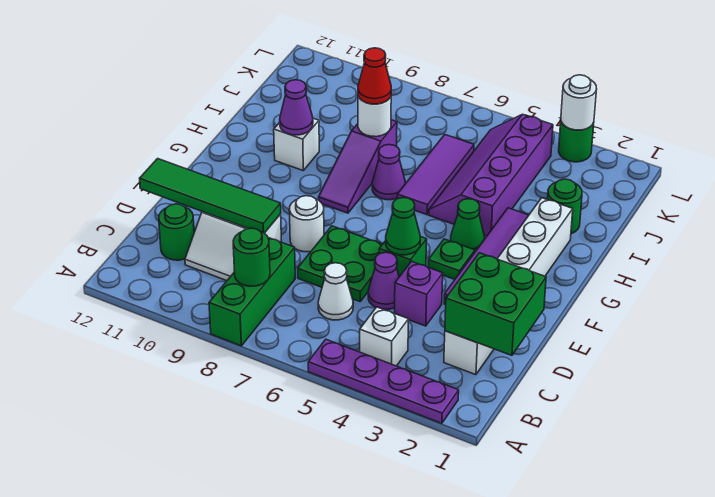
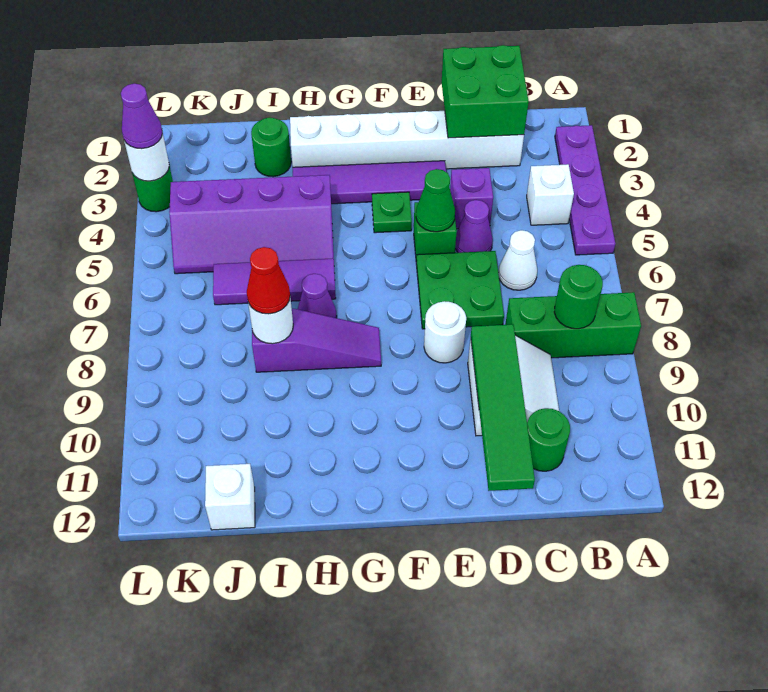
green 1x1 cone [451,199,485,252] -> none
white 1x1 brick [274,118,319,170] -> white 1x1 brick moved to [205,464,255,530]
purple 1x1 cone [280,80,313,135] -> purple 1x1 cone moved to [121,84,163,149]

